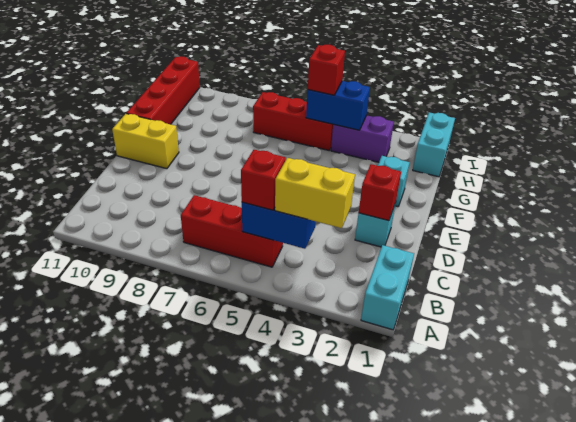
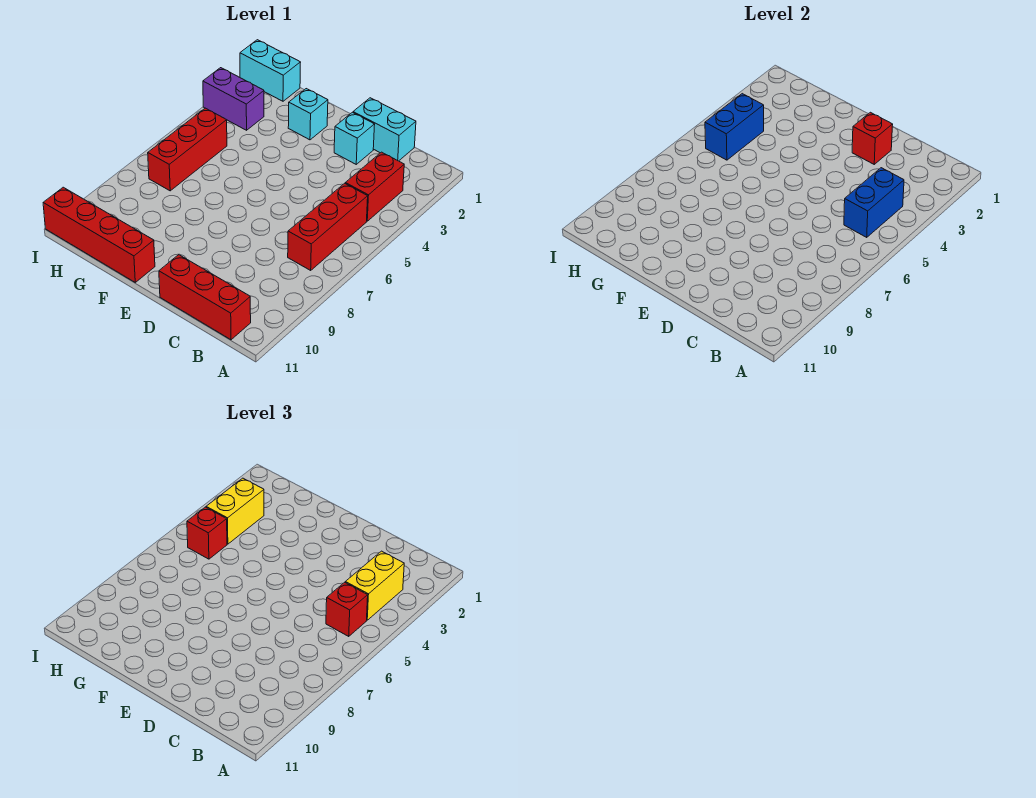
cyan 1x2 brick [361,245,414,330] -> cyan 1x2 brick moved to [353,98,416,161]
none -> red 1x2 brick [345,152,404,221]
none -> red 1x3 brick [159,255,251,340]
yellow 1x2 brick [112,114,179,169] -> yellow 1x2 brick moved to [206,478,264,544]
purple 1x2 brick [331,115,394,162] -> purple 1x2 brick turned to [203,68,264,130]

